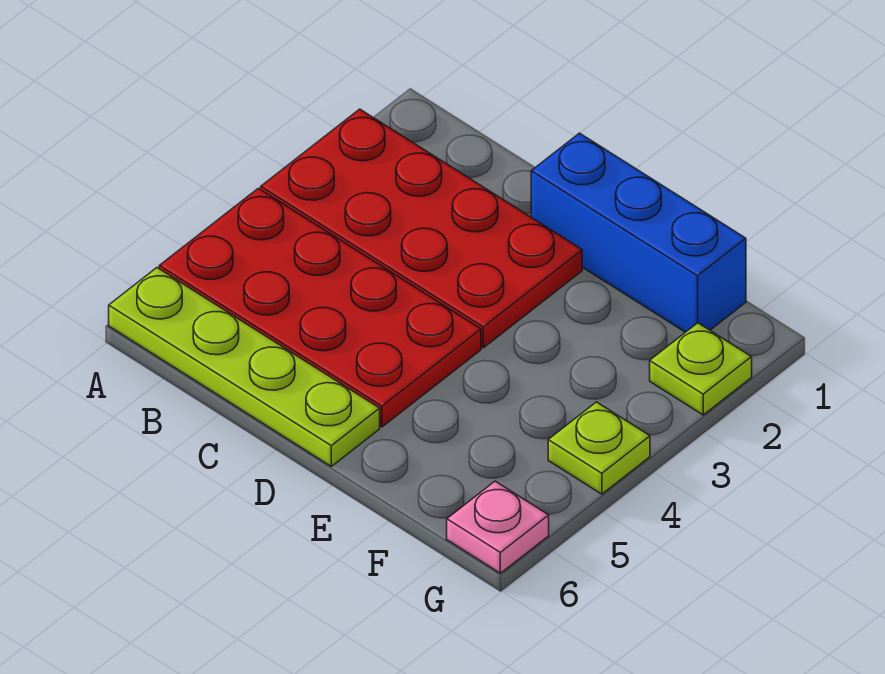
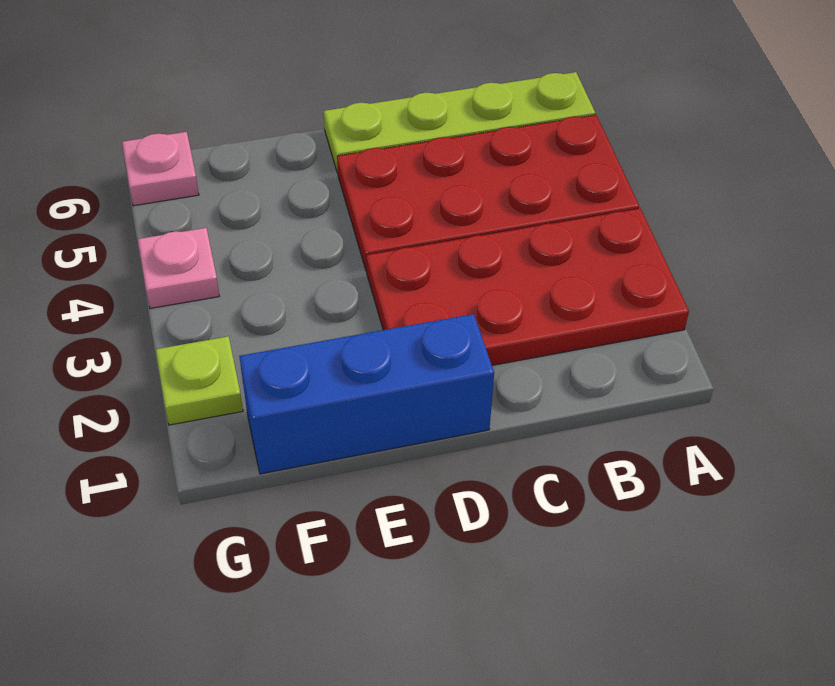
lime 1x1 plate [548,402,650,494] -> pink 1x1 plate [138,228,219,308]

